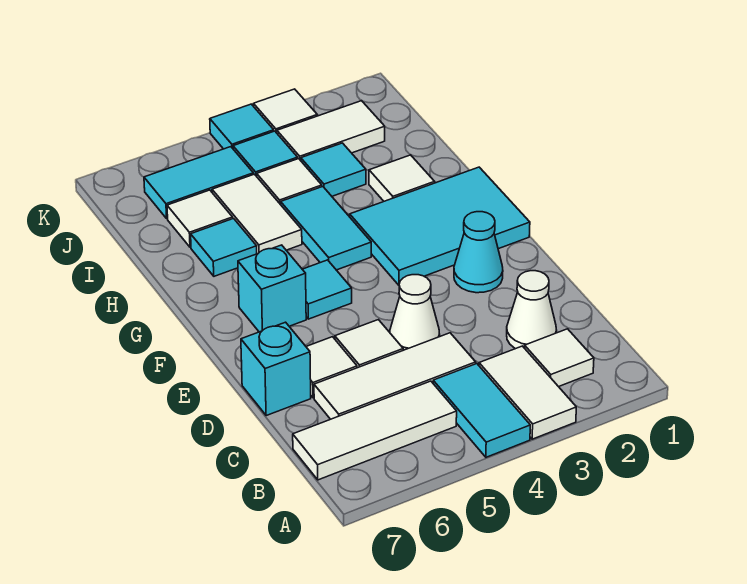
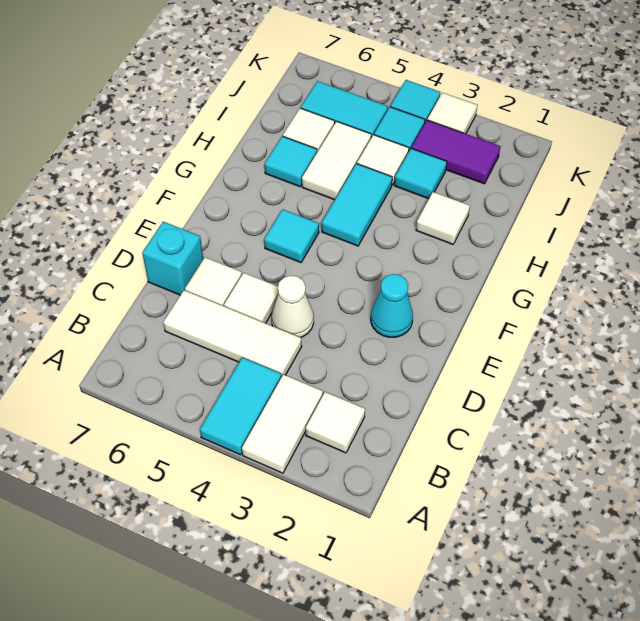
white 1x3 tile [293,381,457,480] -> none
white 1x1 cone [507,271,557,349] -> none
cyan 2x3 tile [350,167,530,285] -> none
cyan 1x1 brick [238,245,306,332] -> none
white 1x2 tile [277,101,385,161] -> purple 1x2 tile [411,120,501,184]

